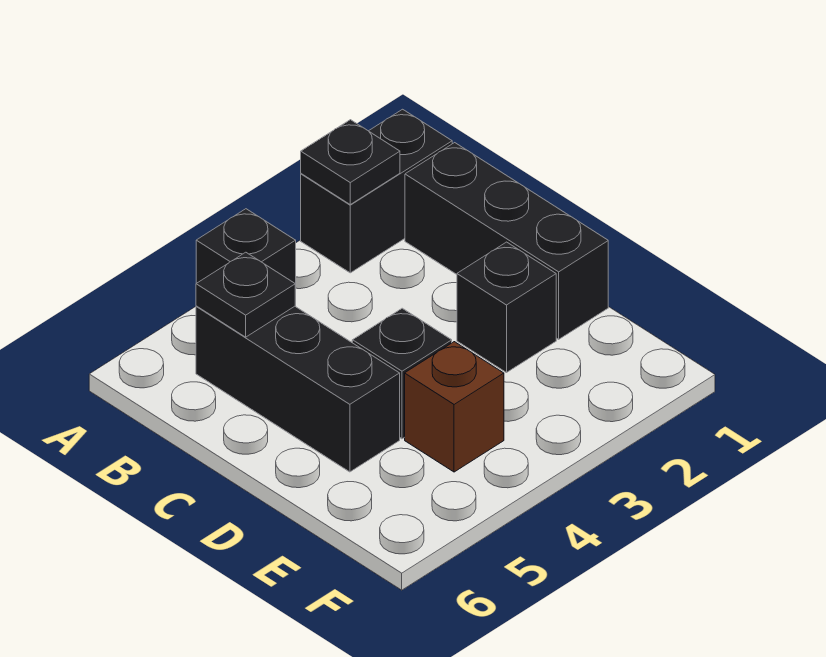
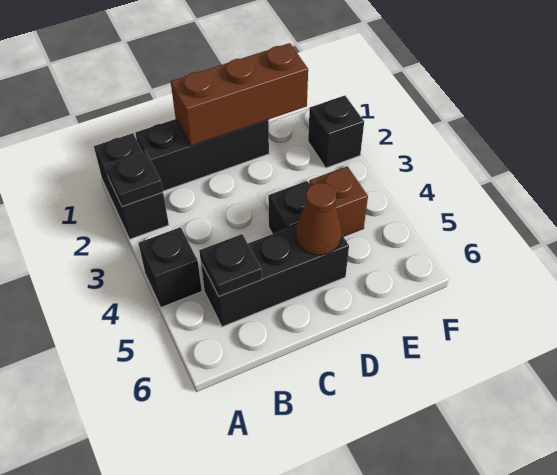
none -> brown 1x3 brick [171,43,308,146]
black 1x1 brick [457,242,556,373] -> black 1x1 brick moved to [308,96,364,168]
none -> brown 1x1 cone [296,183,342,255]

